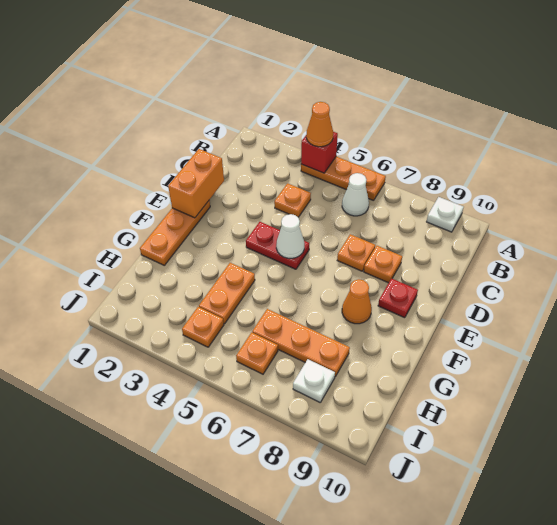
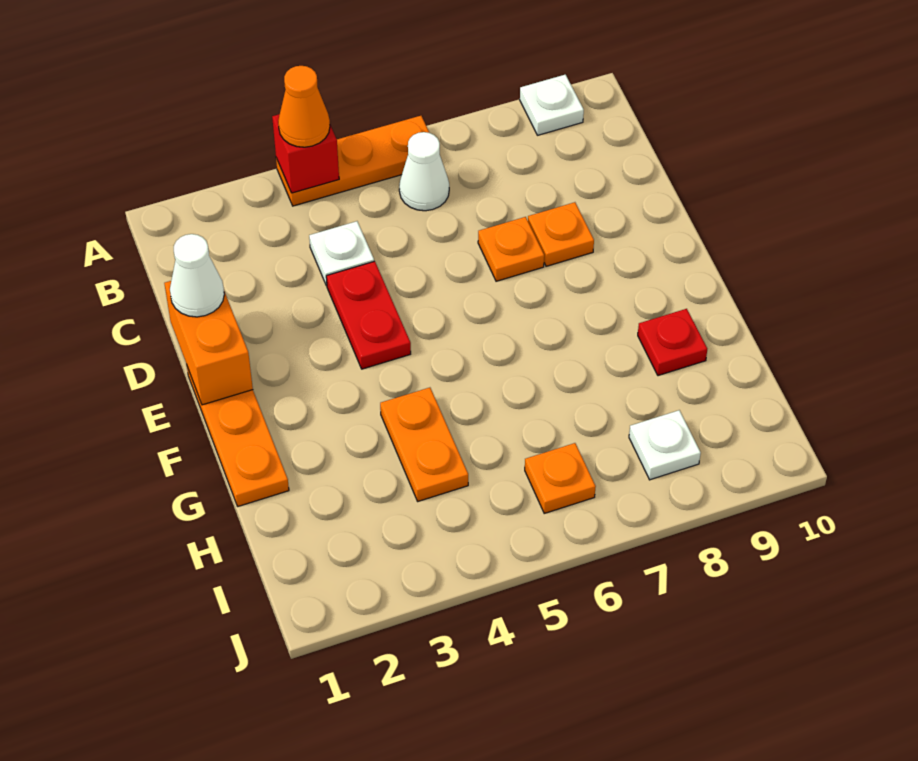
orange 1x1 plate [274,183,311,217] -> white 1x1 plate [309,221,374,286]
red 1x2 plate [246,222,309,269] -> red 1x2 plate turned to [326,261,411,369]
white 1x1 cone [276,214,304,258] -> white 1x1 cone moved to [170,234,224,317]
red 1x1 plate [378,278,418,318] -> red 1x1 plate moved to [638,309,707,376]
orange 1x1 cone [342,279,372,324] -> none
orange 1x3 plate [252,309,350,377] -> none
orange 1x1 plate [182,307,224,347] -> none

